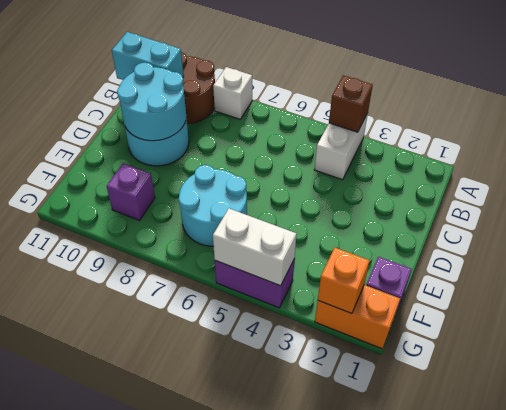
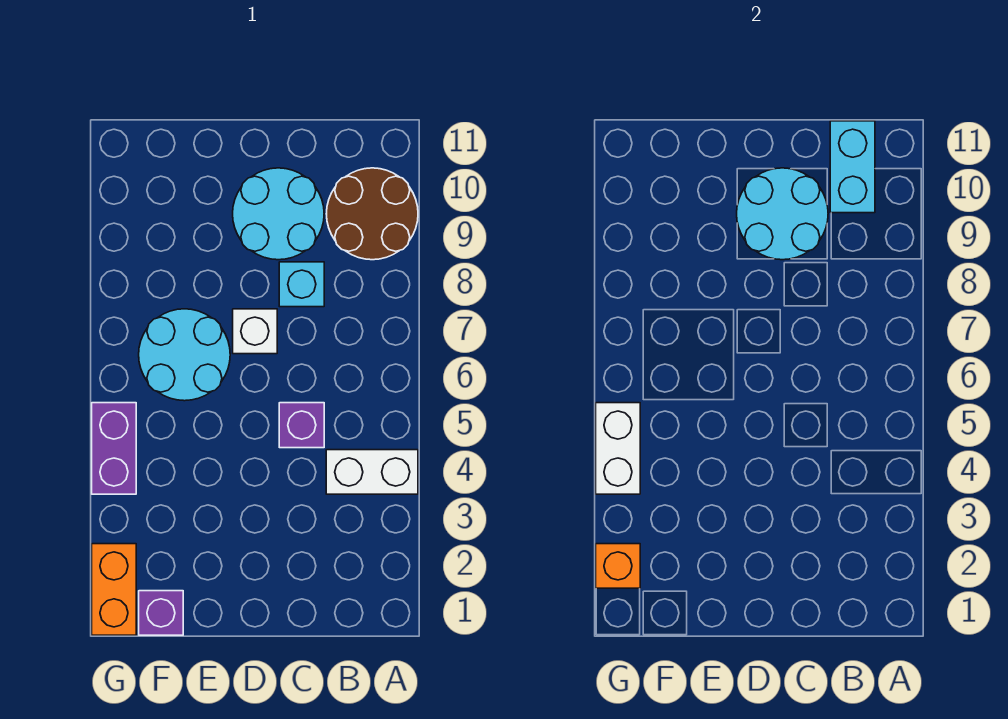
brown 1x1 brick [329,75,373,132] -> none
white 1x1 brick [213,67,252,119] -> white 1x1 brick moved to [233,309,277,354]
none -> cyan 1x1 brick [279,262,324,307]
purple 1x1 brick [107,163,155,220] -> purple 1x1 brick moved to [279,403,324,448]

